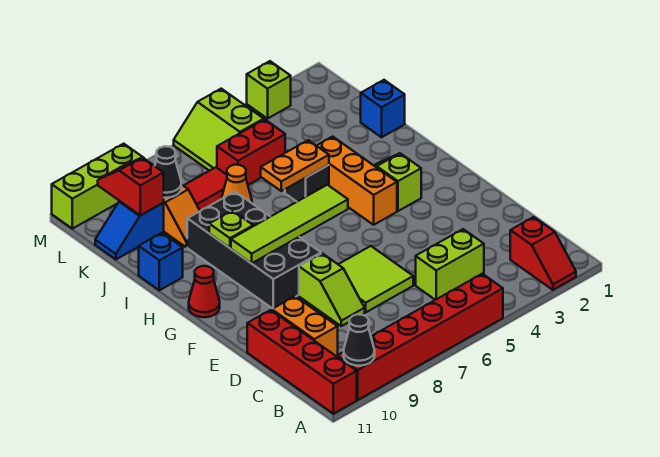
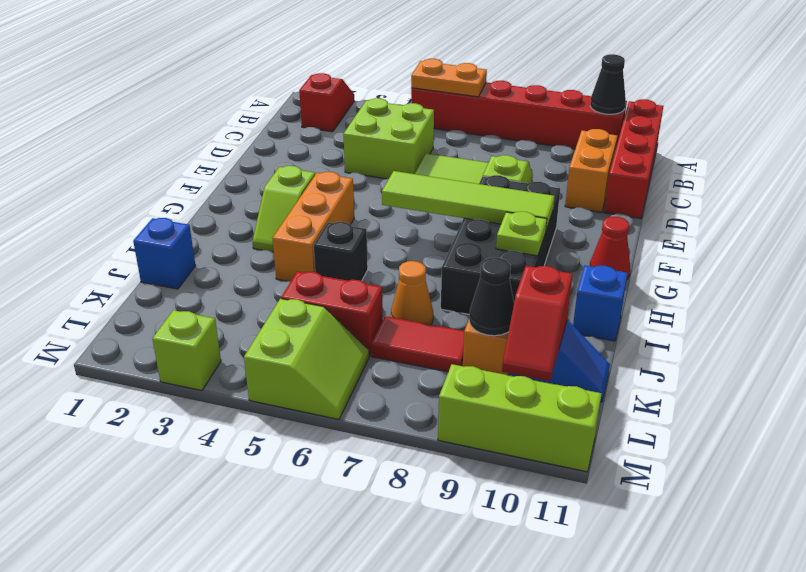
lime 1x2 brick [416,229,484,300] -> lime 2x2 brick [343,98,434,179]
orange 1x2 plate [261,140,329,191] -> orange 1x2 plate moved to [411,59,487,97]

